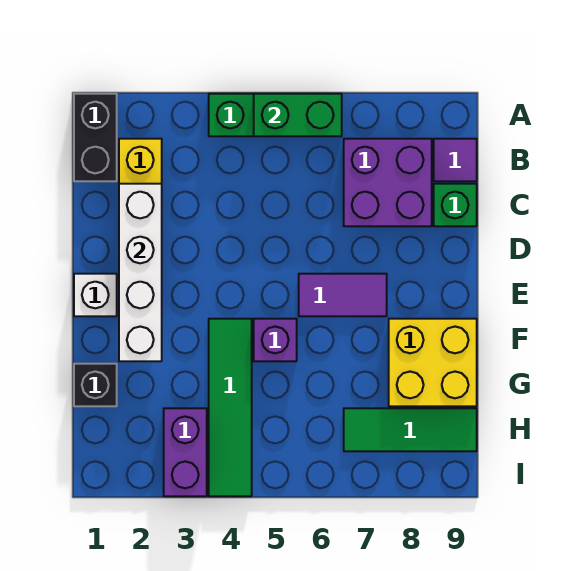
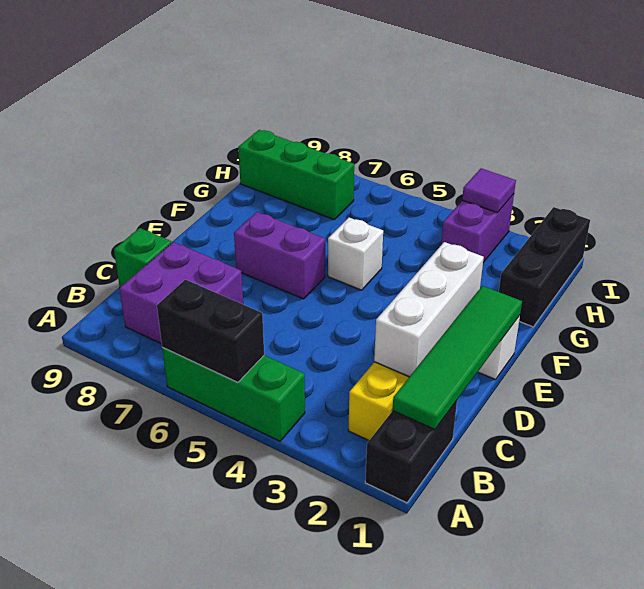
green 1x2 brick [254,94,342,136] -> black 1x2 brick [157,280,264,383]
purple 1x1 tile [434,139,477,181] -> purple 1x1 tile moved to [462,168,516,213]
white 1x4 brick [119,184,162,361] -> white 1x3 brick [374,242,484,377]
purple 1x2 tile [299,274,387,316] -> purple 1x2 brick [234,212,325,299]
green 1x4 tile [209,319,252,496] -> green 1x4 tile moved to [393,286,522,430]
purple 1x1 brick [254,319,297,361] -> white 1x1 brick [328,218,383,290]
yellow 2x2 brick [389,319,477,406] -> none
black 1x1 brick [74,364,117,406] -> black 1x3 brick [499,207,590,327]
green 1x3 tile [344,408,477,451] -> green 1x3 brick [238,130,354,220]

